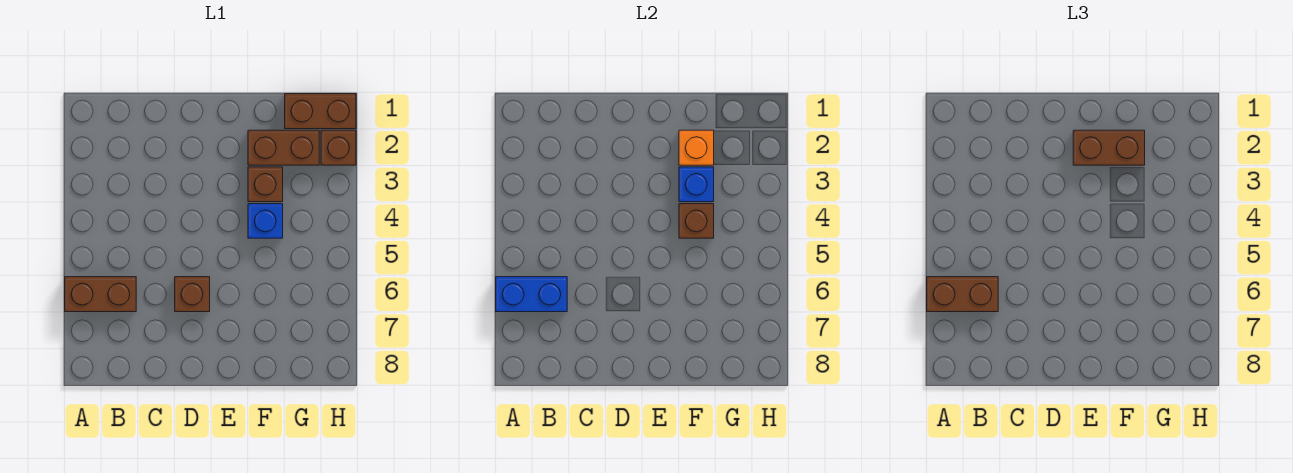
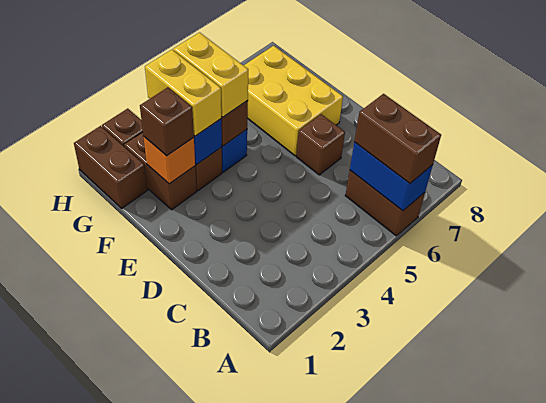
brown 1x2 brick [1073,130,1145,165] -> brown 1x1 brick [140,87,194,156]
none -> yellow 2x3 brick [243,46,343,156]
none -> yellow 1x2 brick [145,50,221,136]
none -> yellow 1x2 brick [173,32,248,117]

